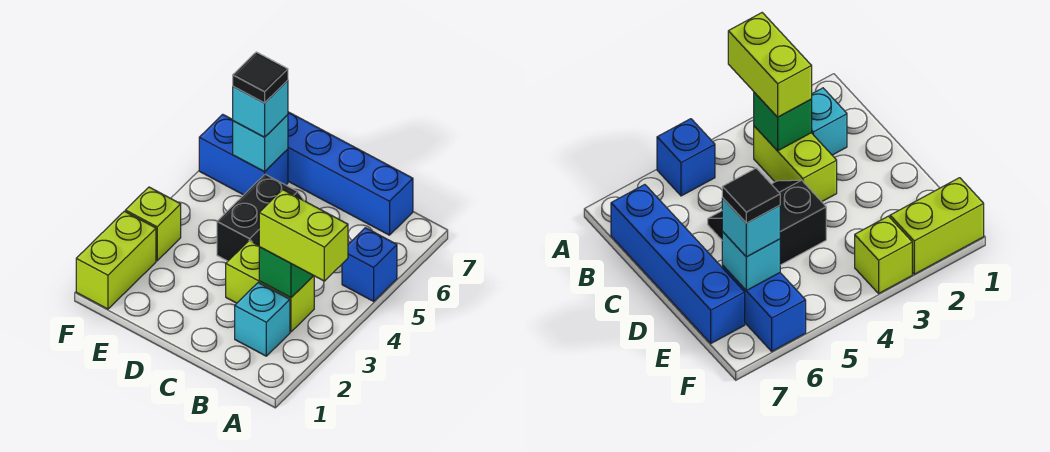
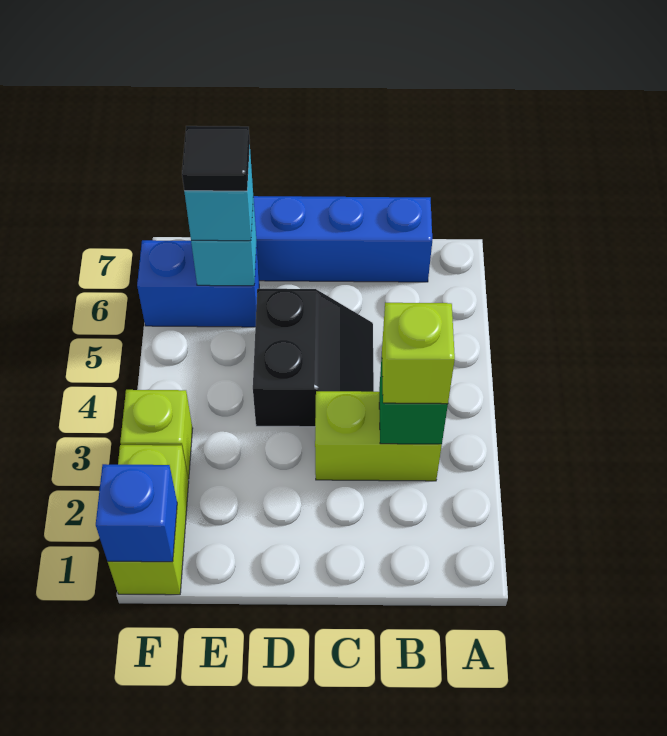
lime 1x2 brick [259,190,348,281] -> lime 1x1 brick [382,303,455,404]
blue 1x1 brick [342,228,397,301] -> blue 1x1 brick moved to [96,464,177,562]
cyan 1x1 brick [235,283,290,356] -> none

